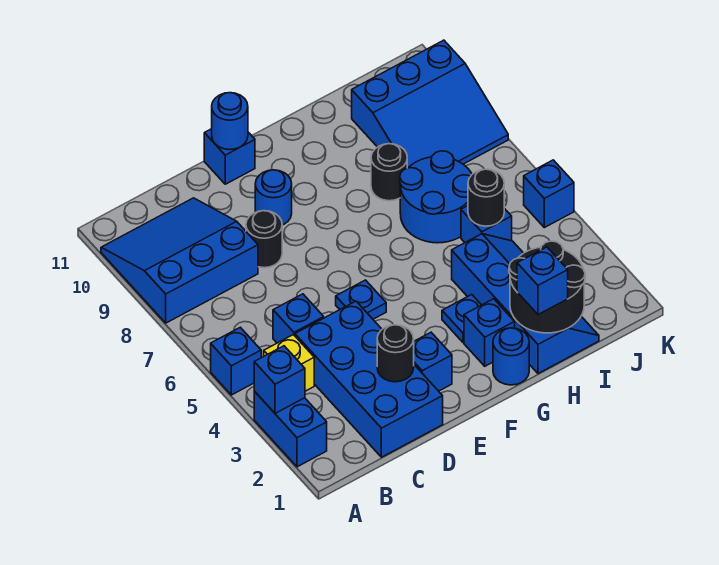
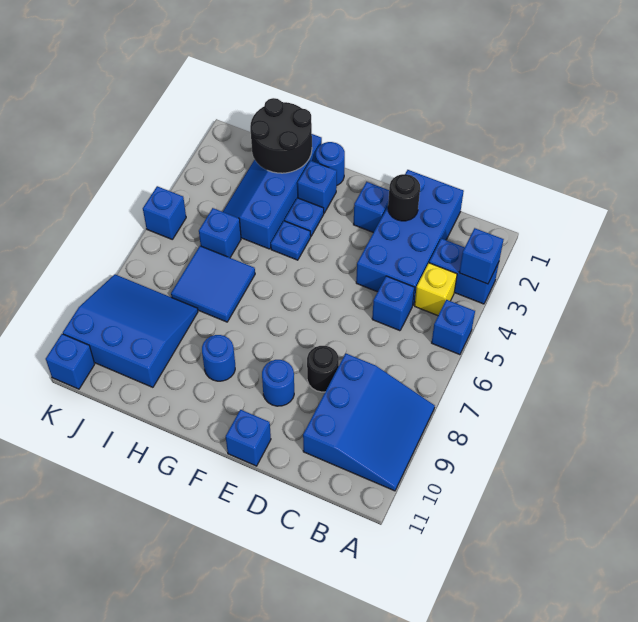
blue 1x2 brick [254,391,327,467] -> blue 1x2 brick turned to [429,238,499,304]
blue 3x3 slope [101,198,258,323] -> blue 3x3 slope turned to [303,354,435,491]
blue 1x1 plate [336,280,386,319] -> blue 1x1 plate moved to [271,221,311,260]
blue 1x1 round brick [212,93,248,150] -> blue 1x1 round brick moved to [202,335,235,381]
blue 1x1 brick [517,247,568,315] -> blue 1x1 brick moved to [46,334,95,389]
blue 2x2 round brick [400,151,472,243] -> blue 2x2 tile [171,246,255,322]
black 1x1 round brick [371,144,407,201] -> none
black 1x1 round brick [468,169,504,226] -> none

